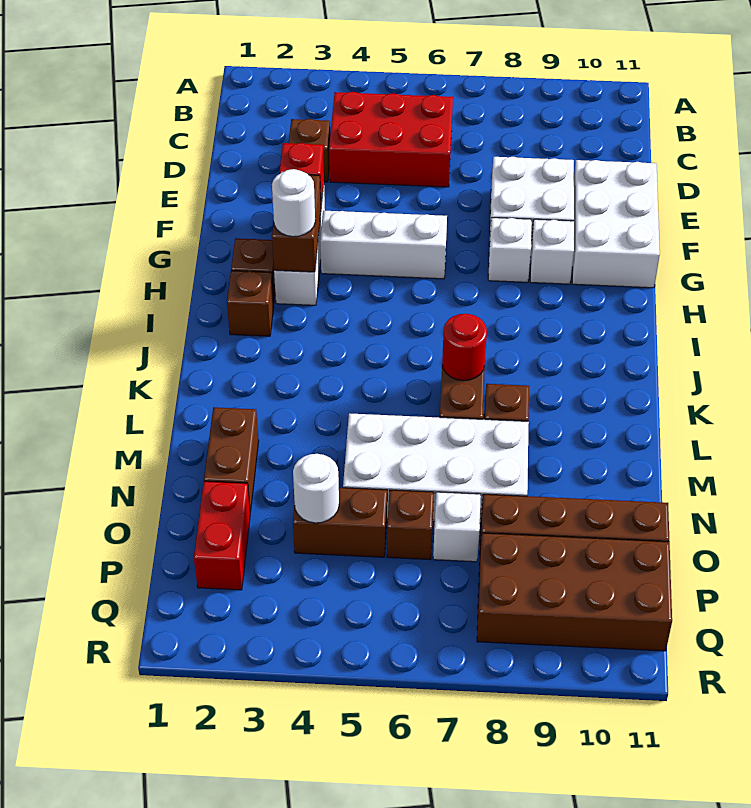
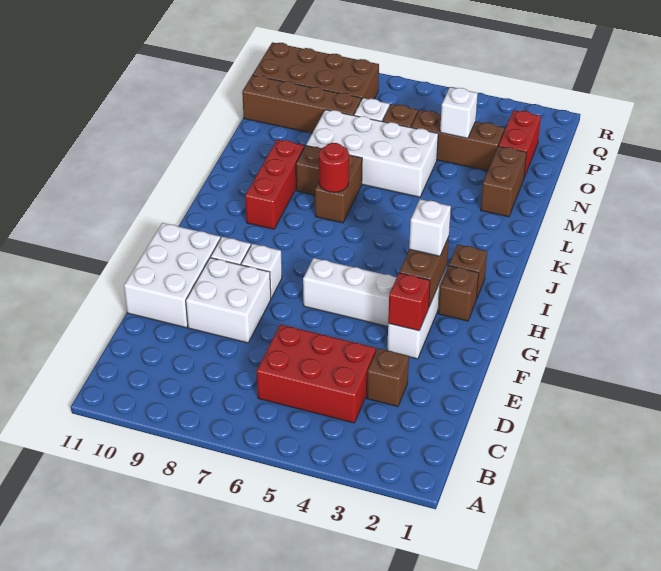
white 1x1 round brick [272,169,315,237] -> white 1x1 brick [409,199,451,256]
none -> red 1x3 brick [245,139,304,229]
brown 1x2 brick [293,488,387,557] -> brown 1x3 brick [411,110,504,171]
white 1x1 round brick [293,454,339,523] -> white 1x1 brick [440,87,478,138]

